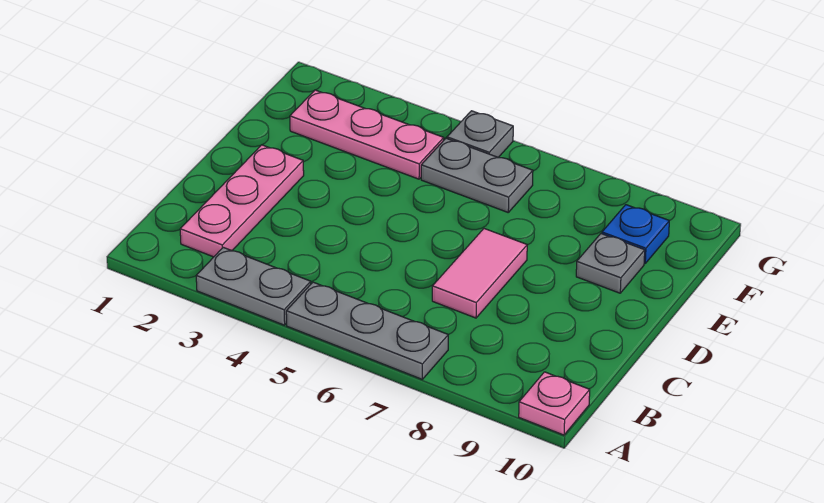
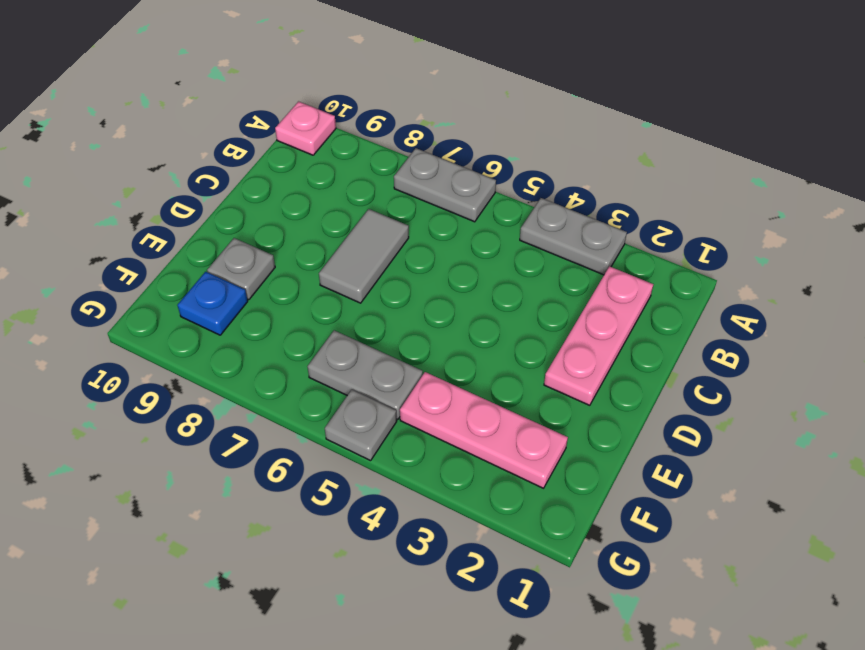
grey 1x3 plate [286,282,448,379] -> grey 1x2 plate [394,148,496,222]
pink 1x2 tile [432,229,527,318] -> grey 1x2 tile [319,209,409,303]

